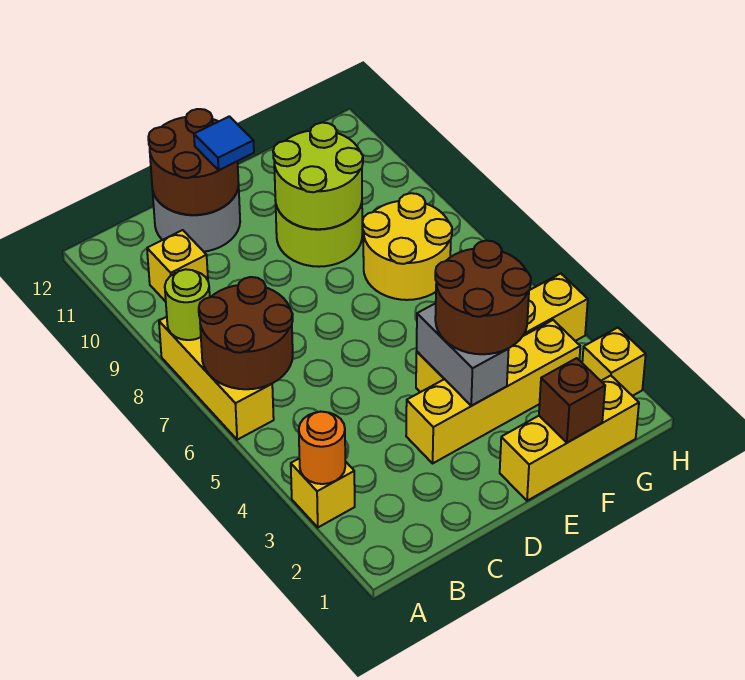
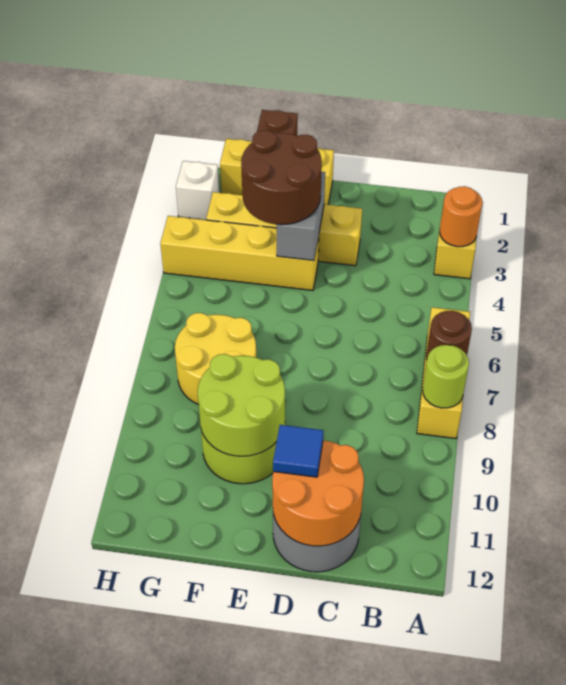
brown 2x2 round brick [199,277,293,389] -> brown 1x1 round brick [426,311,472,358]
yellow 1x1 brick [147,230,208,302] -> none
brown 2x2 round brick [148,109,239,215] -> orange 2x2 round brick [272,440,364,546]
yellow 1x1 brick [582,328,646,396] -> white 1x1 brick [176,161,219,220]

